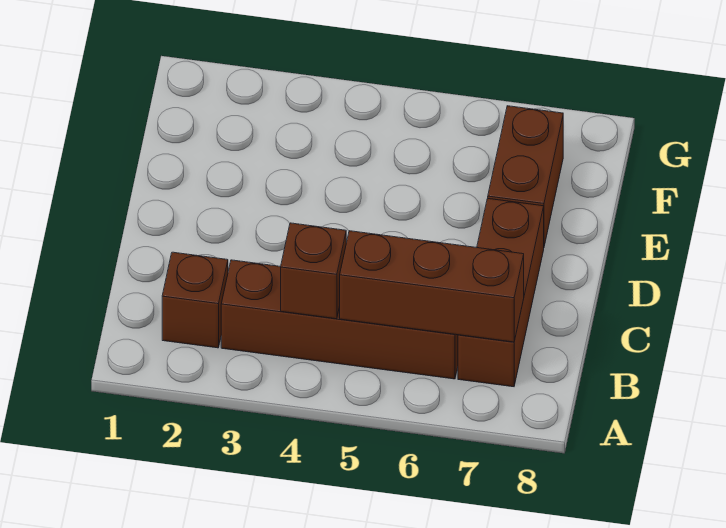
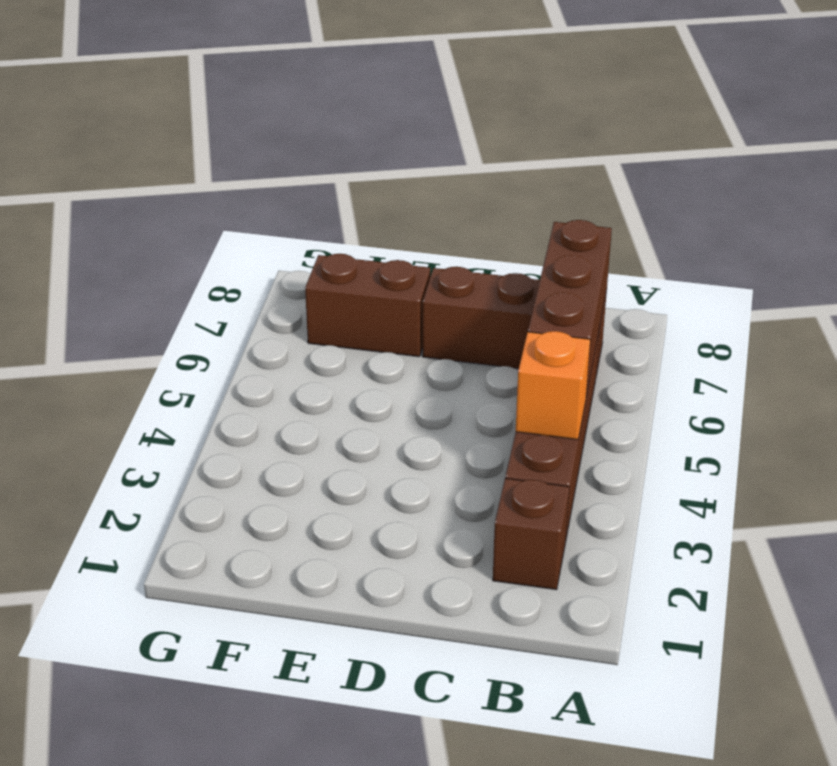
brown 1x1 brick [281,223,346,319] -> orange 1x1 brick [516,331,590,440]

